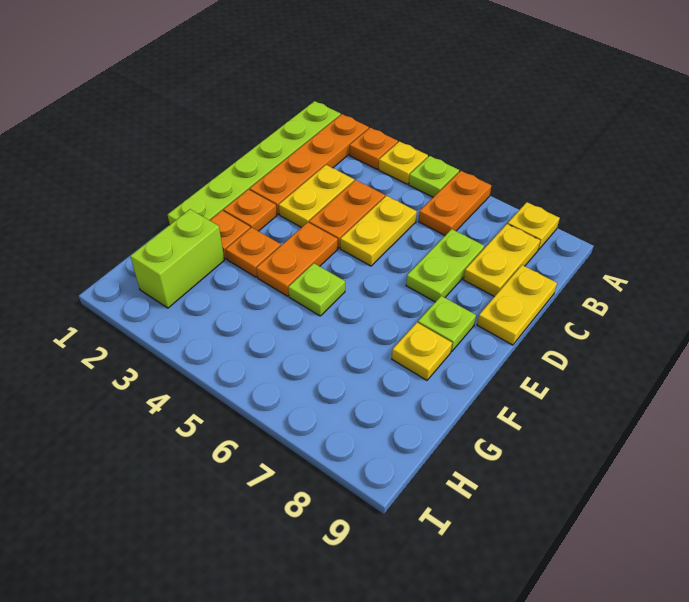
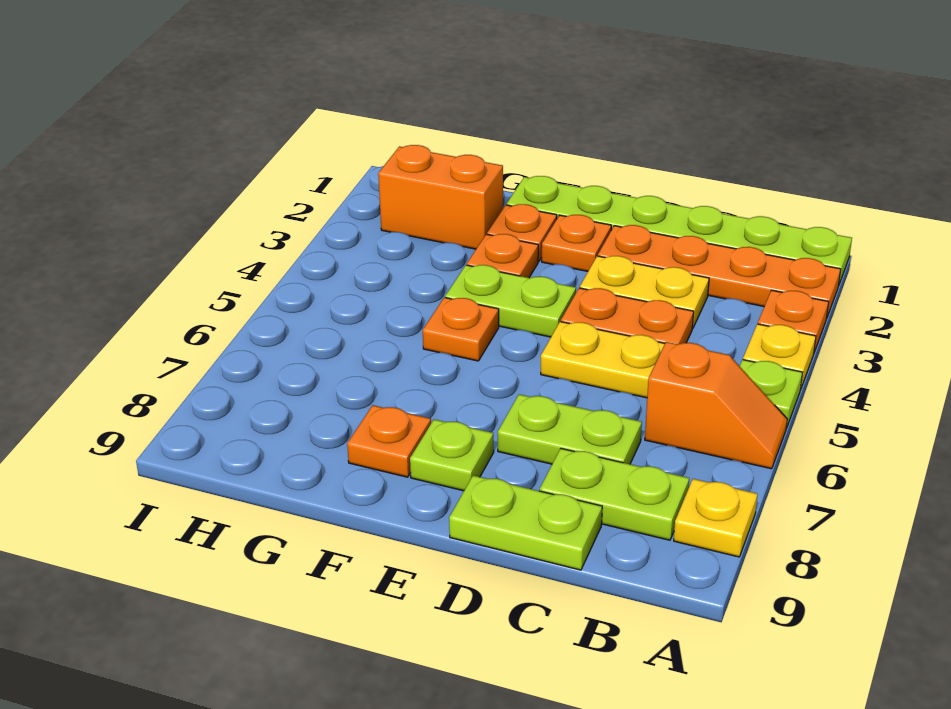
orange 1x2 plate [419,171,491,235] -> orange 1x2 slope [645,342,787,469]
yellow 1x2 plate [464,224,540,297] -> lime 1x2 plate [540,449,689,540]
yellow 1x2 plate [477,265,557,345] -> lime 1x2 plate [449,475,602,570]
orange 1x2 plate [256,222,338,296] -> lime 1x2 plate [445,265,576,337]
lime 1x1 plate [288,263,345,316] -> orange 1x1 plate [423,297,499,361]
yellow 1x1 plate [392,323,452,380] -> orange 1x1 plate [347,405,431,477]
lime 1x2 brick [130,209,224,308] -> orange 1x2 brick [378,145,503,249]

